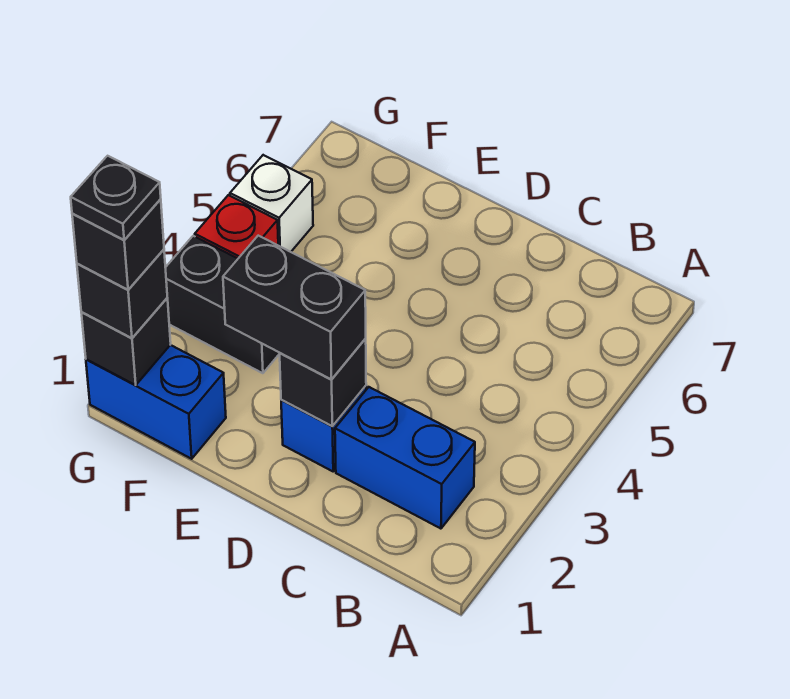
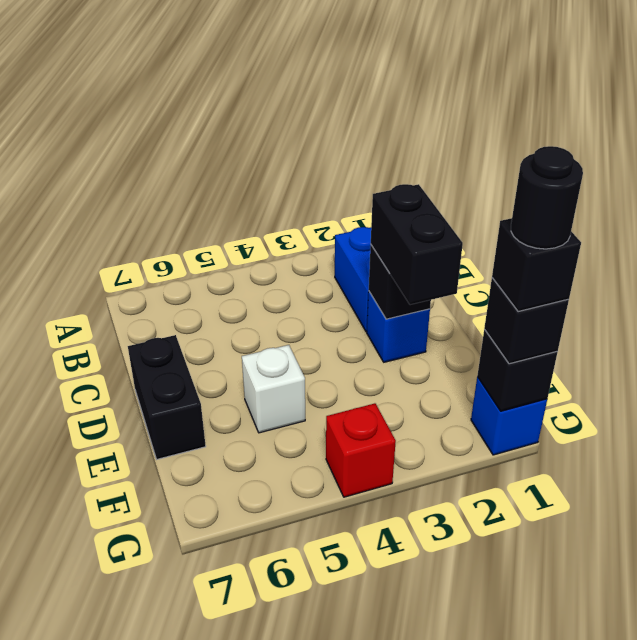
blue 1x2 brick [86,345,226,459] -> blue 1x1 brick [471,377,547,455]
black 1x2 brick [165,236,280,373] -> black 1x2 brick moved to [128,335,206,459]
black 1x1 plate [71,156,161,240] -> black 1x1 round brick [511,146,583,249]
white 1x1 brick [230,155,313,252] -> white 1x1 brick moved to [242,345,305,433]

